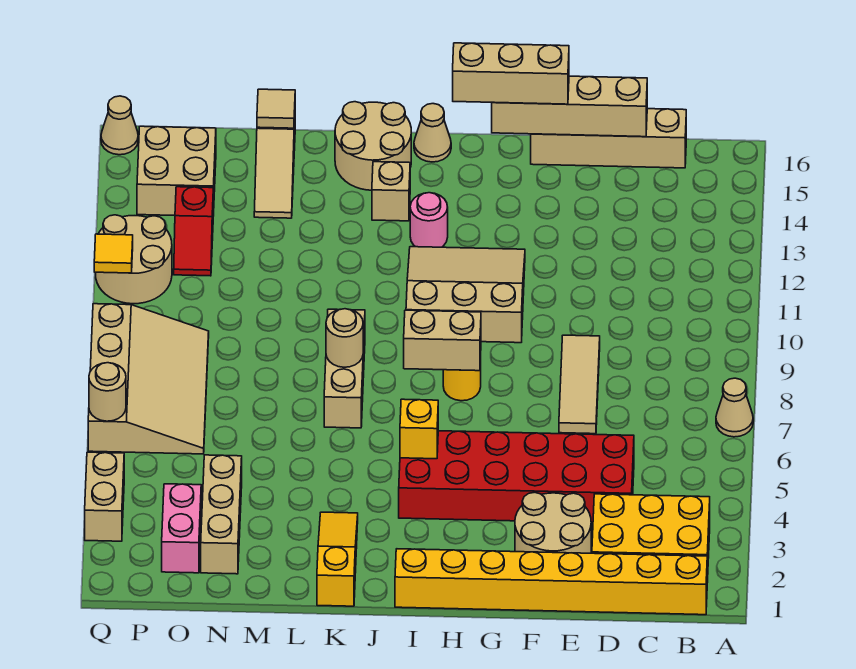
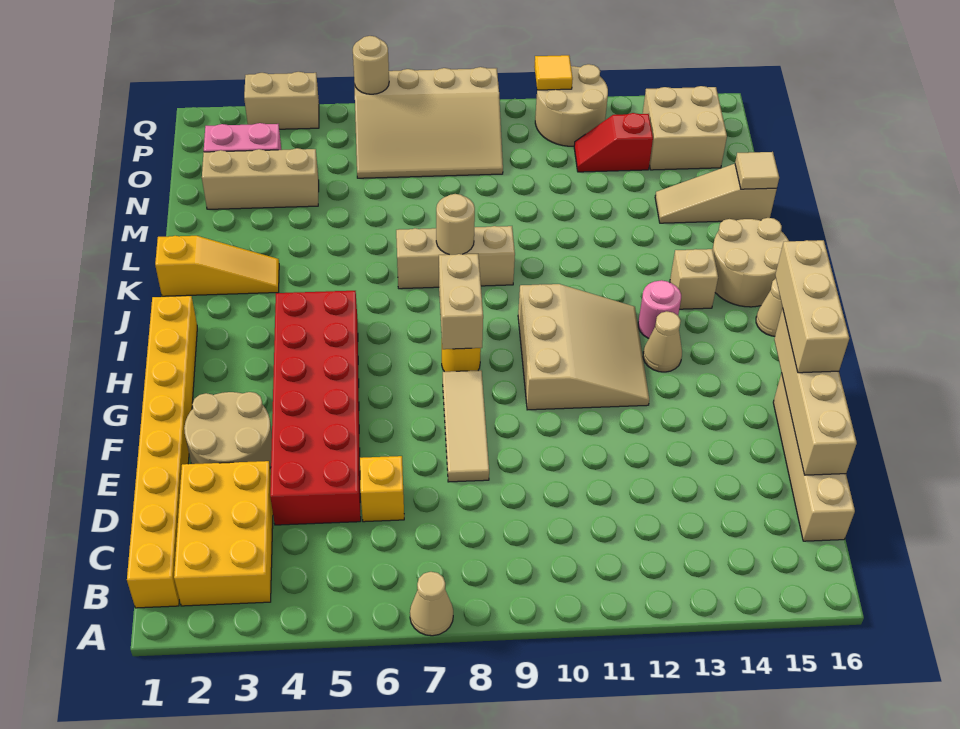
tan 1x3 tile [559,335,600,434] -> tan 1x3 tile turned to [443,370,489,482]
yellow 1x1 brick [400,399,438,459] -> yellow 1x1 brick moved to [360,456,404,522]
tan 1x1 cone [101,96,138,155] -> tan 1x1 cone moved to [643,311,682,372]

